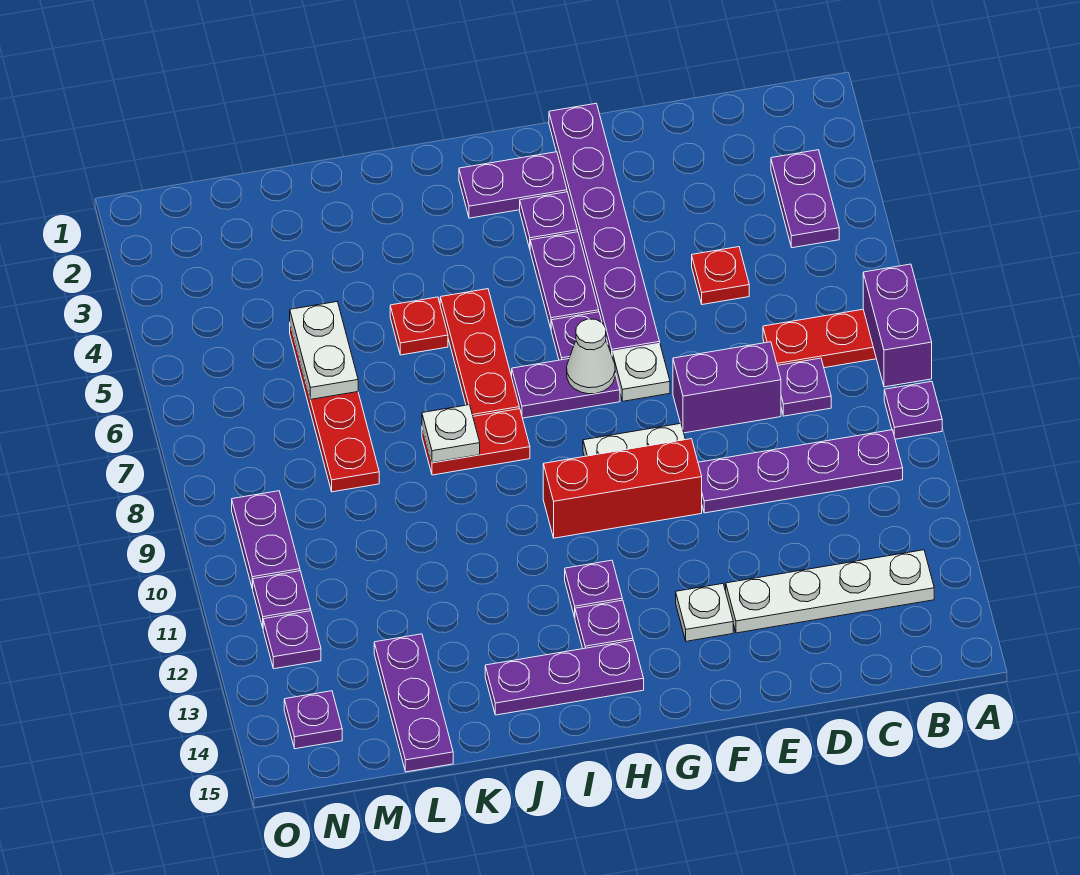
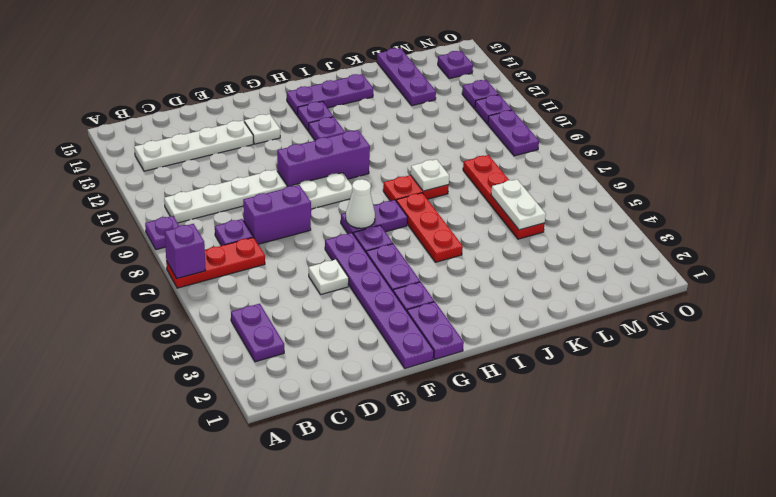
purple 1x2 brick [863,264,932,387] -> purple 1x1 brick [165,224,206,278]
purple 1x4 plate [698,430,903,513] -> white 1x4 plate [164,170,287,223]
red 1x1 plate [692,247,749,305] -> none
white 1x1 plate [612,343,670,401] -> white 1x1 plate moved to [309,259,349,294]
red 1x3 brick [543,439,702,538] -> purple 1x3 brick [277,130,370,187]
purple 1x2 plate [459,152,567,218] -> purple 1x2 plate turned to [407,302,464,359]
red 1x1 plate [390,297,448,355] -> none

